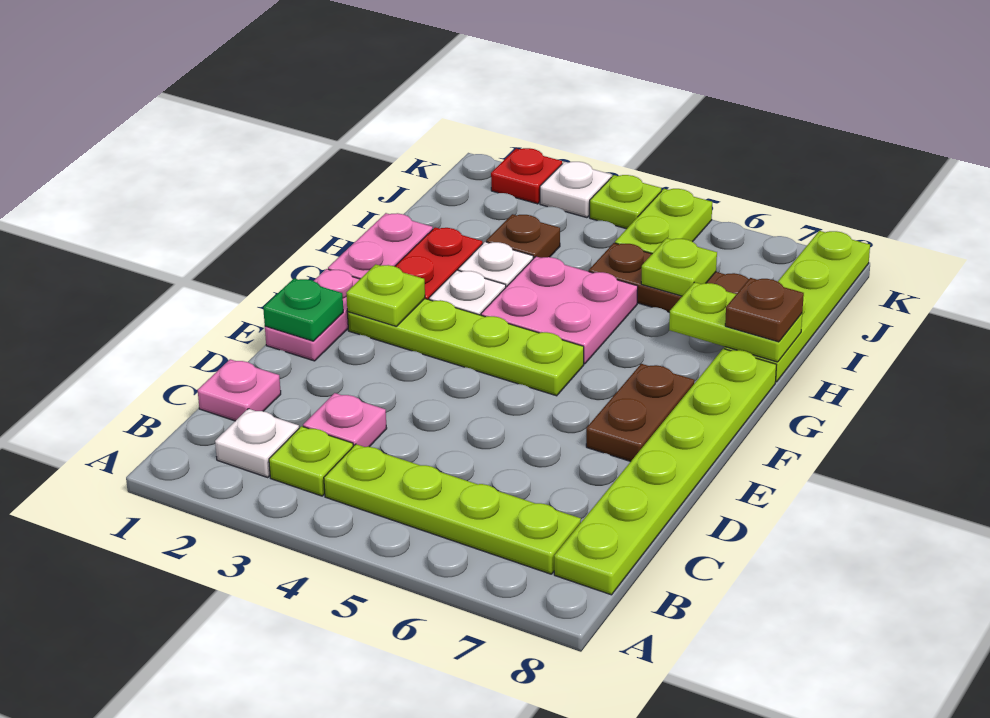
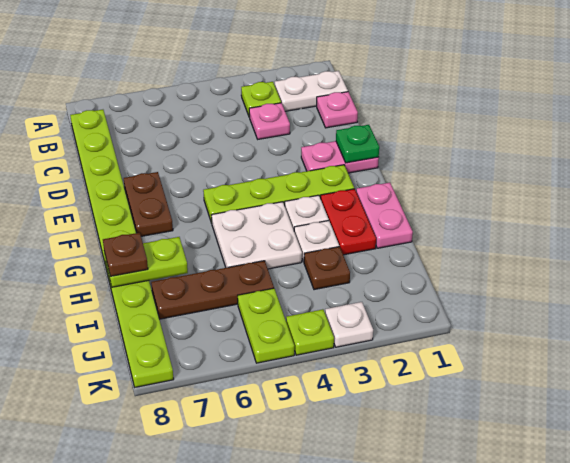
white 1x1 plate [215,409,299,477] -> white 1x2 plate [275,71,348,111]
lime 1x4 plate [324,444,581,574] -> none
pink 1x2 plate [265,269,360,361] -> pink 1x2 plate turned to [301,141,379,173]
lime 1x1 plate [346,264,425,327] -> none
pink 2x2 plate [481,257,638,364] -> white 2x2 plate [211,202,302,269]
lime 1x1 plate [641,238,717,296] -> none
red 1x1 plate [491,148,562,204] -> none

